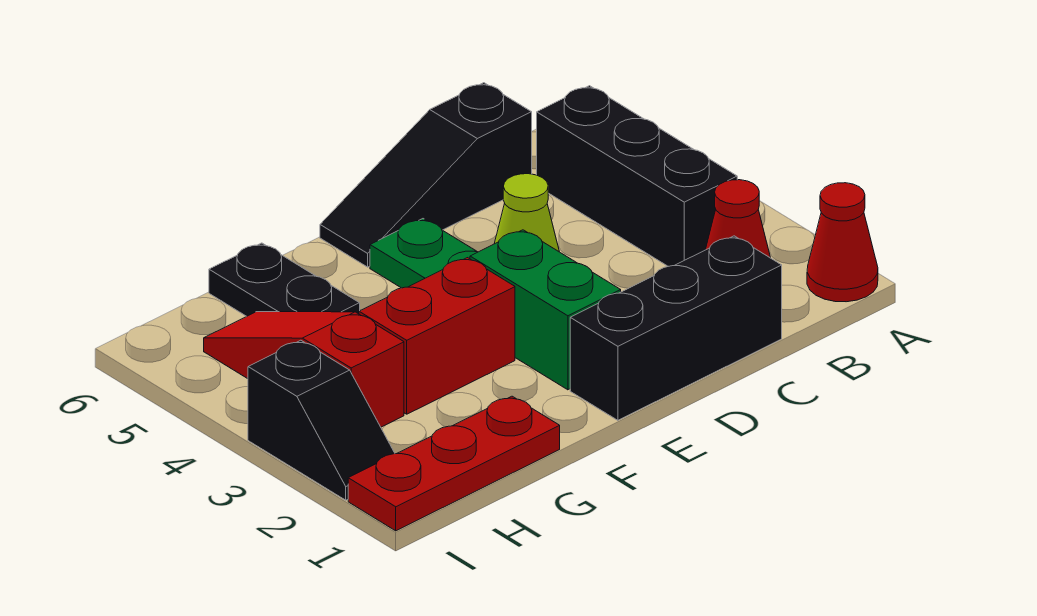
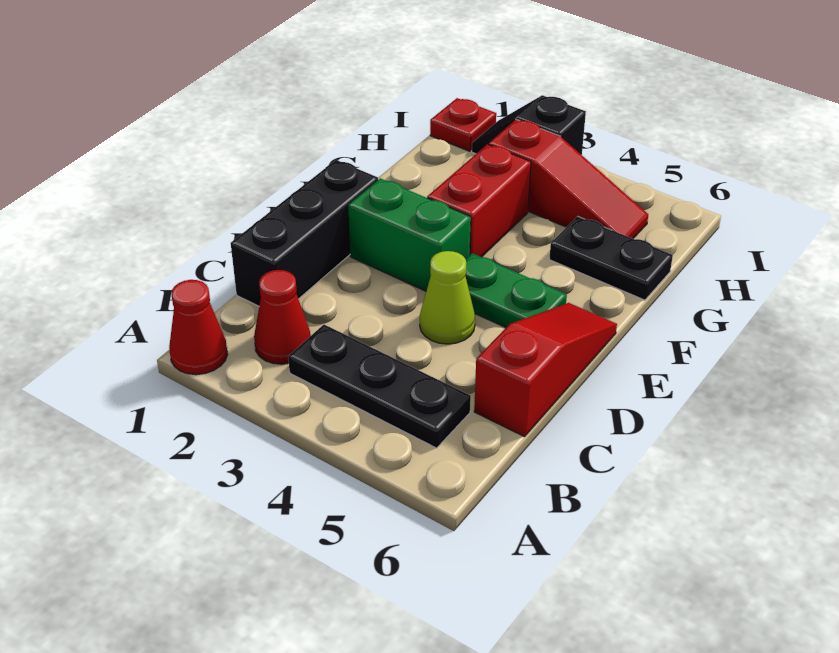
black 1x3 brick [537,86,737,266] -> black 1x3 plate [288,325,471,448]
black 1x3 slope [320,83,532,267] -> red 1x3 slope [474,303,617,437]
red 1x3 plate [348,396,560,531] -> red 1x1 plate [430,98,496,151]

